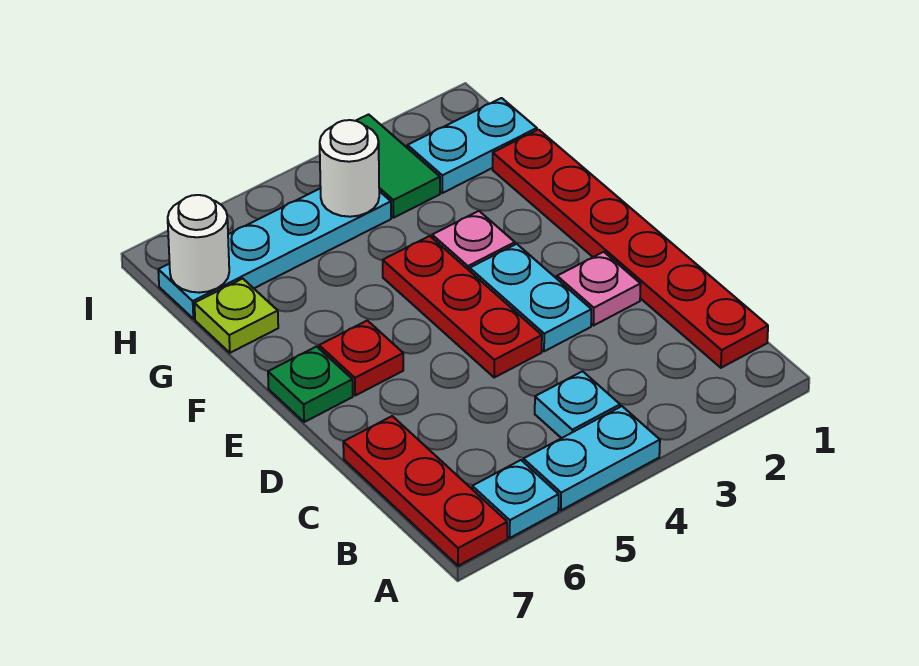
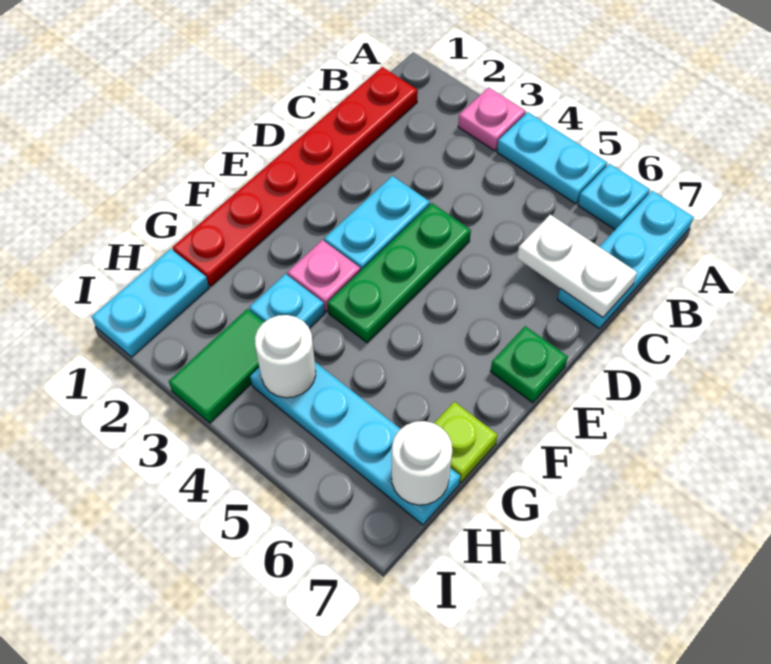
red 1x3 plate [343,416,507,566] -> cyan 1x3 plate [557,191,694,329]
cyan 1x1 plate [535,371,620,438] -> cyan 1x1 plate moved to [249,274,325,328]
none -> white 1x2 plate [517,214,637,317]
pink 1x1 plate [557,252,641,326] -> pink 1x1 plate moved to [458,87,526,151]
red 1x3 plate [383,236,542,377] -> green 1x3 plate [328,203,471,343]
red 1x1 plate [319,320,403,395] -> none
cyan 1x2 plate [407,98,537,193] -> cyan 1x2 plate turned to [92,249,209,357]

